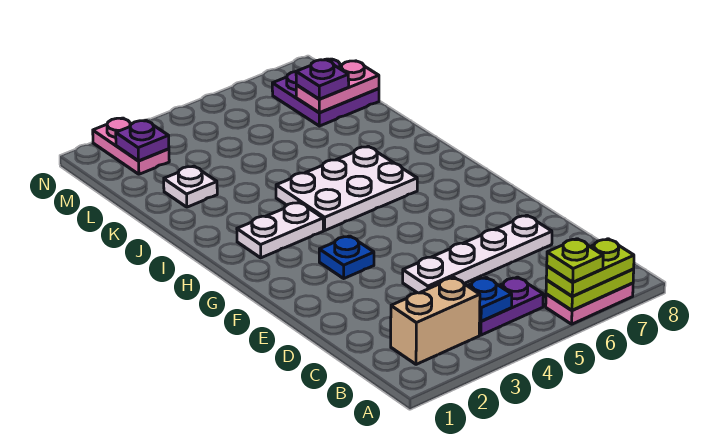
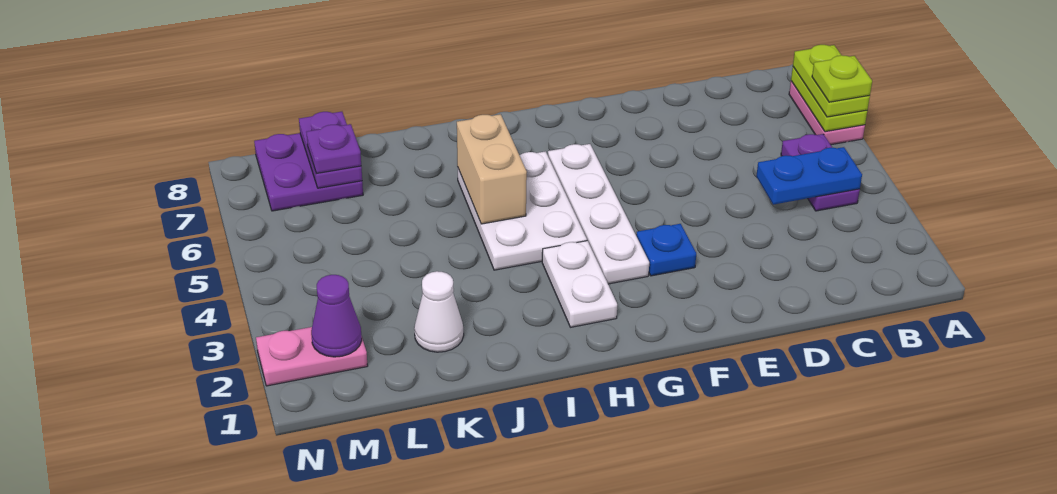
tan 1x2 brick [391,278,480,364] -> tan 1x2 brick moved to [457,114,527,224]
blue 1x1 plate [468,277,512,321] -> blue 1x2 plate [756,147,862,205]
white 1x4 plate [403,215,552,293] -> white 1x4 plate moved to [548,144,649,284]
white 1x1 plate [164,166,217,207] -> white 1x1 cone [414,271,464,352]
pink 1x2 plate [296,61,379,113] -> purple 1x2 plate [299,112,362,188]
purple 1x1 plate [116,120,169,161] -> purple 1x1 cone [311,275,362,357]

